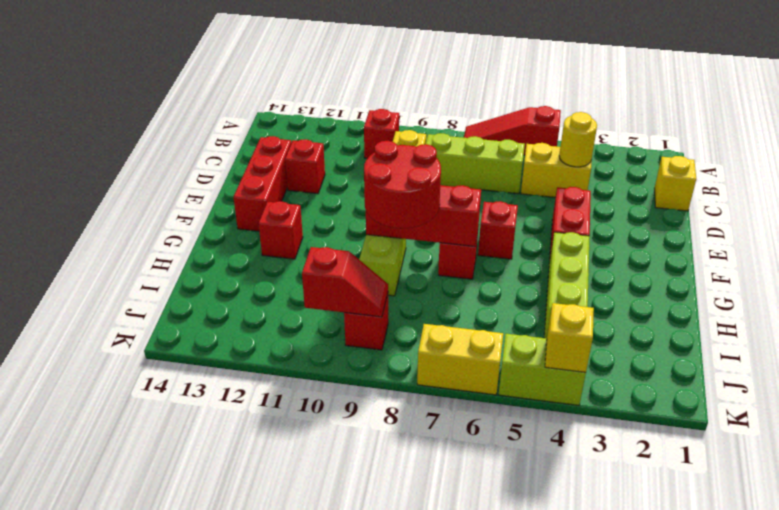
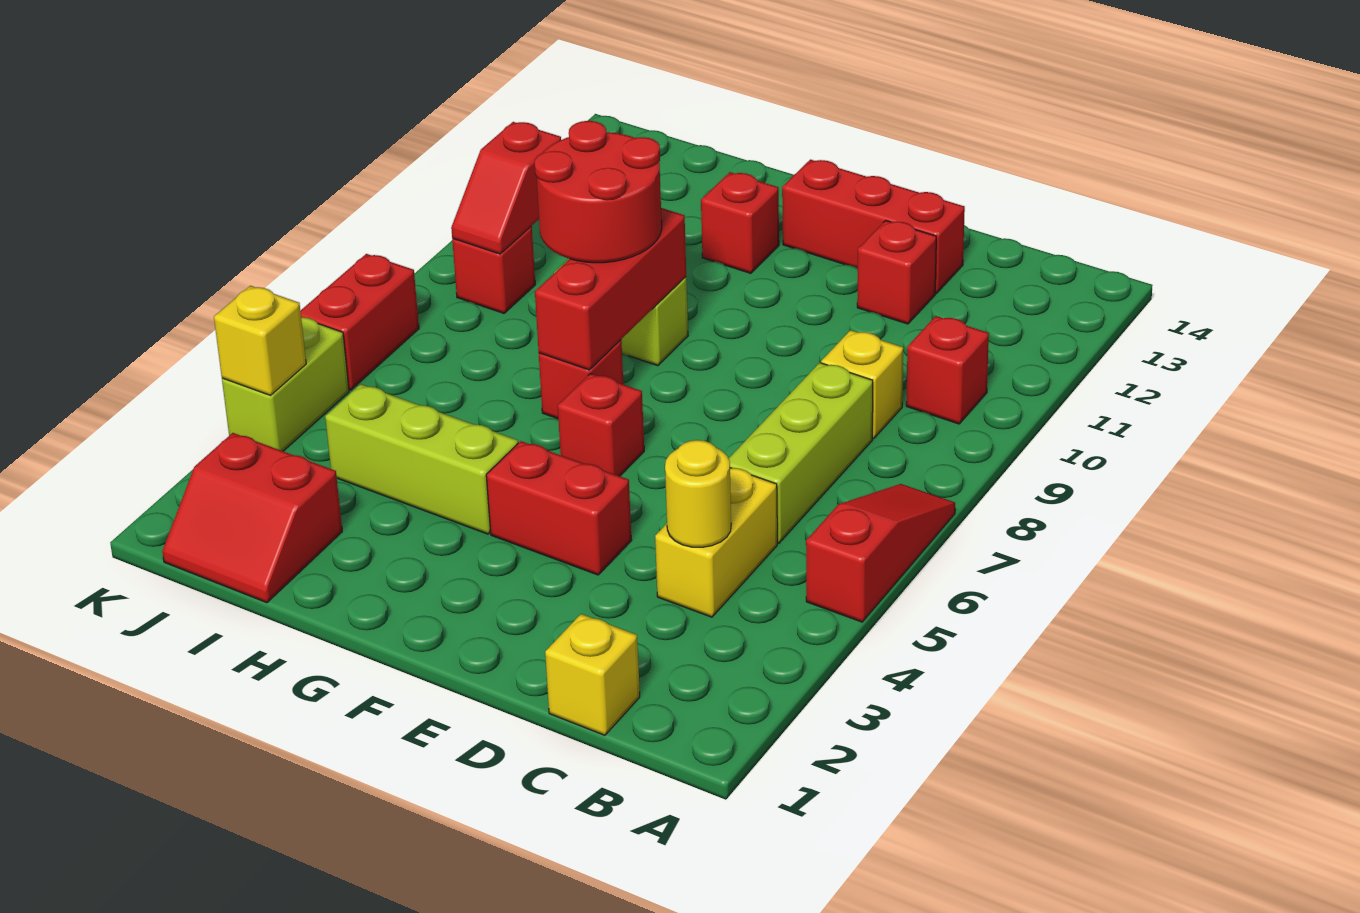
none -> red 2x2 slope [162,433,342,603]
yellow 1x2 brick [417,324,503,395] -> red 1x2 brick [300,254,419,390]

